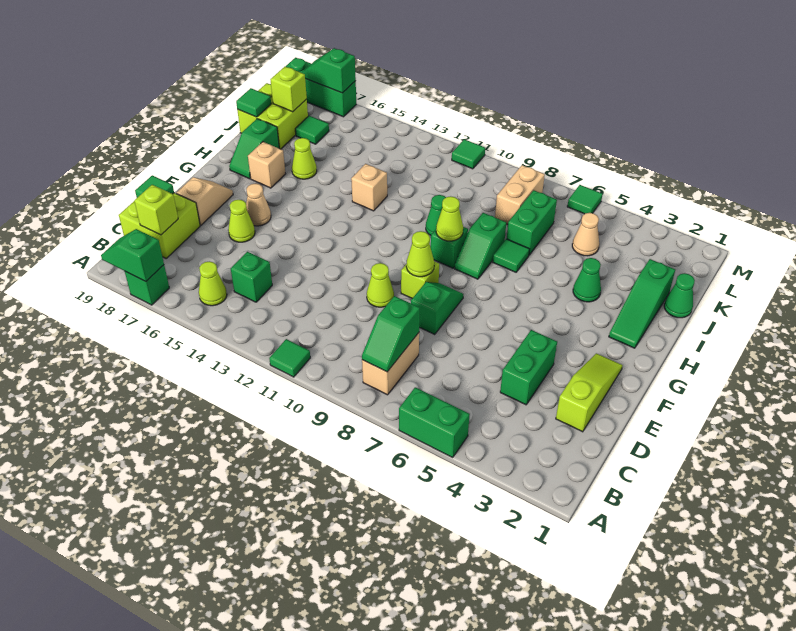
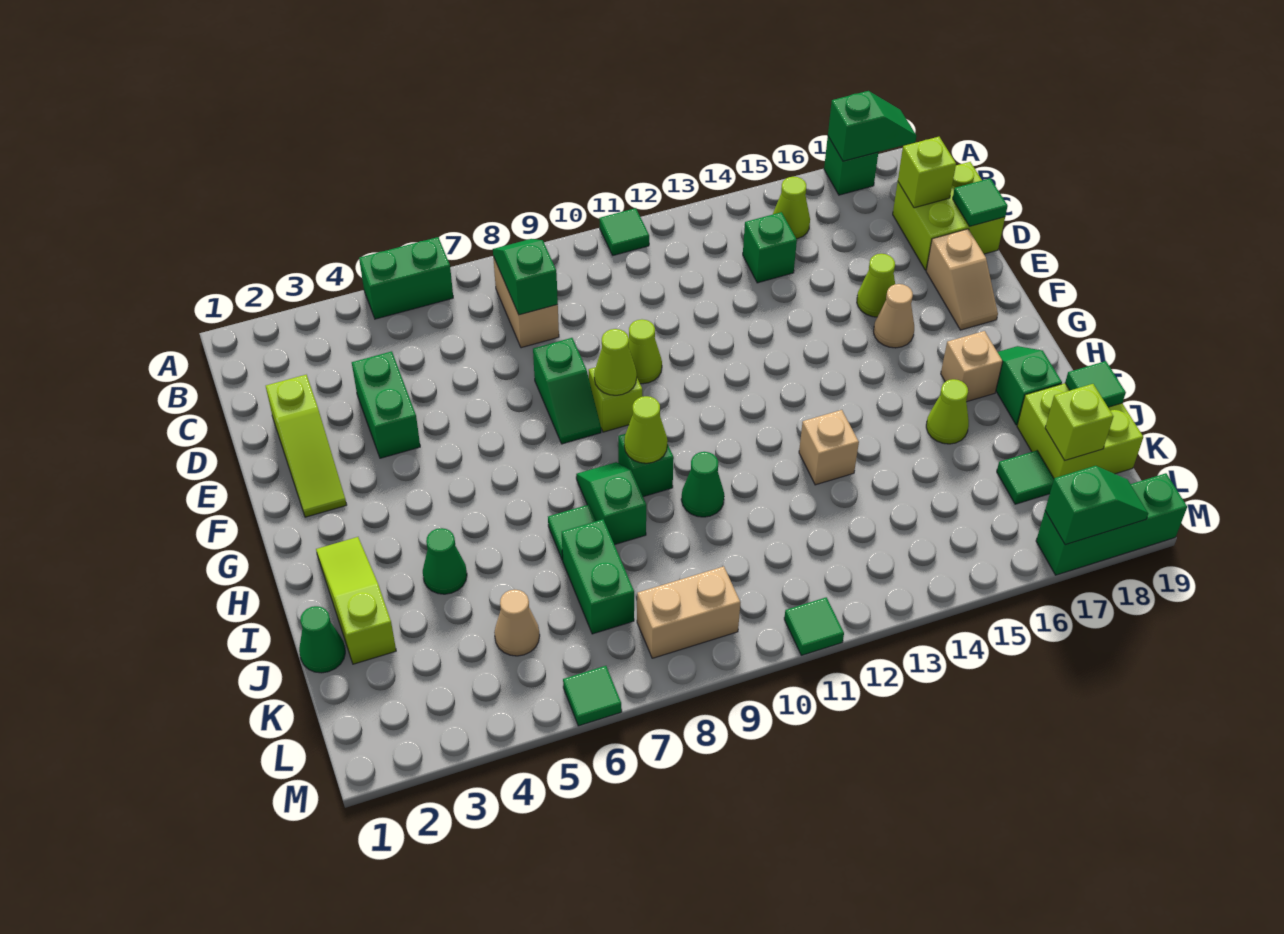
green 1x3 slope [609,259,675,348] -> lime 1x3 slope [316,537,396,664]
tan 1x2 brick [495,165,545,224] -> tan 1x2 brick turned to [637,566,740,658]

